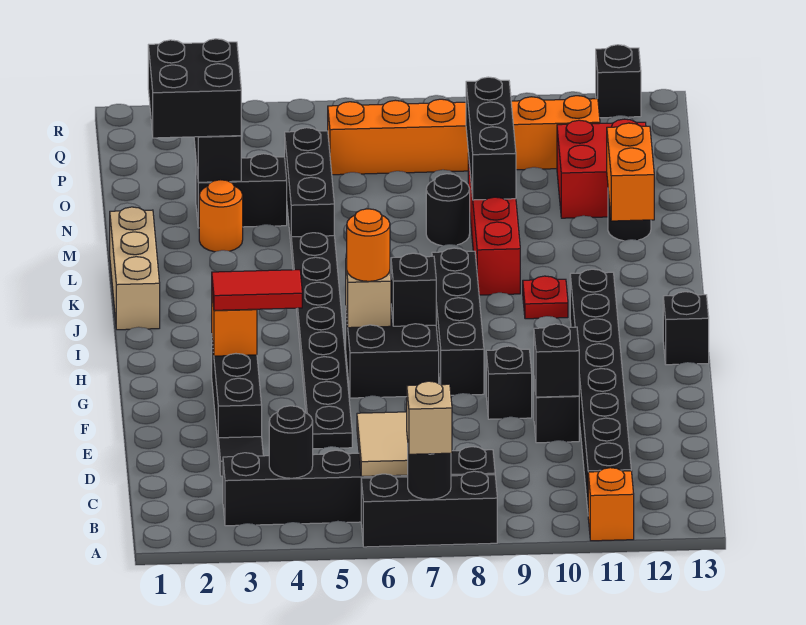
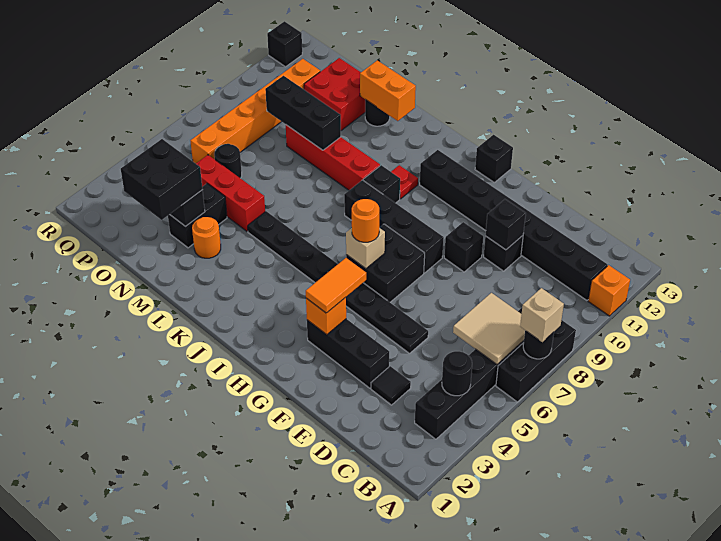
red 1x2 tile [212,270,302,310] -> orange 1x2 tile [306,258,366,313]
black 1x1 brick [391,253,436,326] -> black 1x1 brick moved to [363,165,400,203]
tan 1x3 brick [110,207,160,330] -> none
black 1x3 brick [285,128,334,242] -> red 1x3 brick [196,155,265,231]
black 1x1 round brick [426,174,470,246] -> black 1x1 round brick moved to [214,144,242,178]

